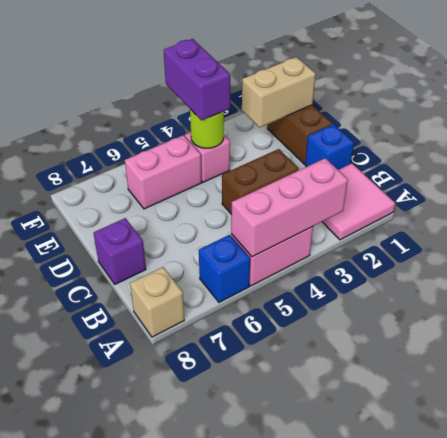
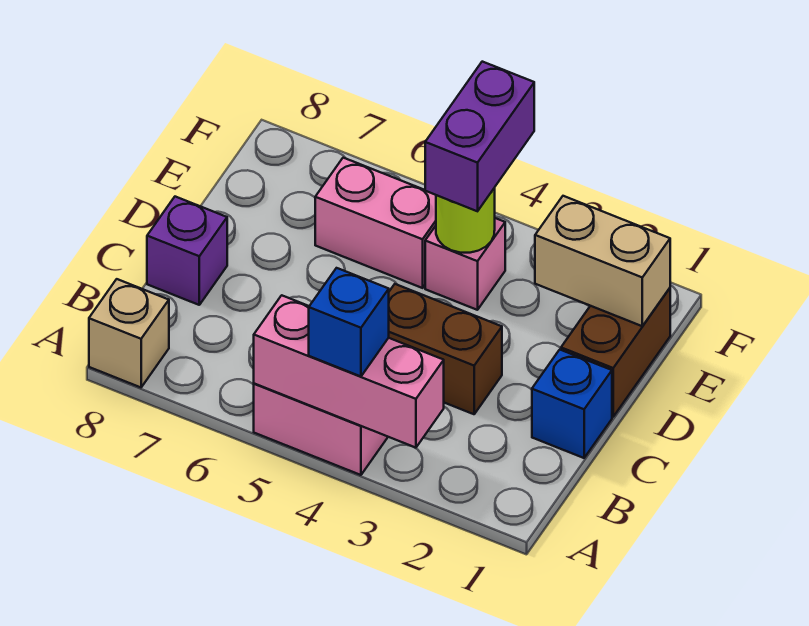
pink 2x2 tile [322,163,395,240] -> none
blue 1x1 brick [199,235,250,302] -> blue 1x1 brick moved to [309,268,389,376]

